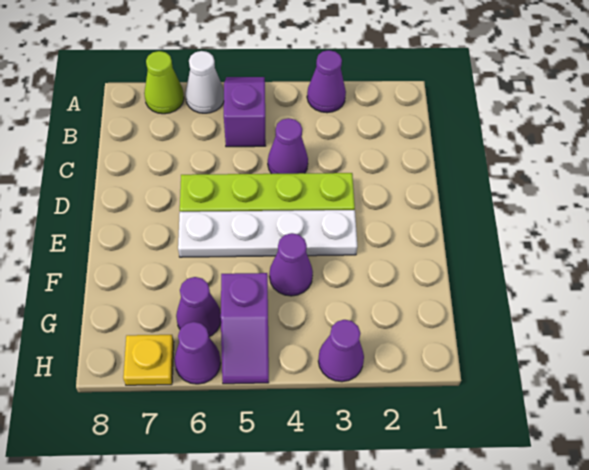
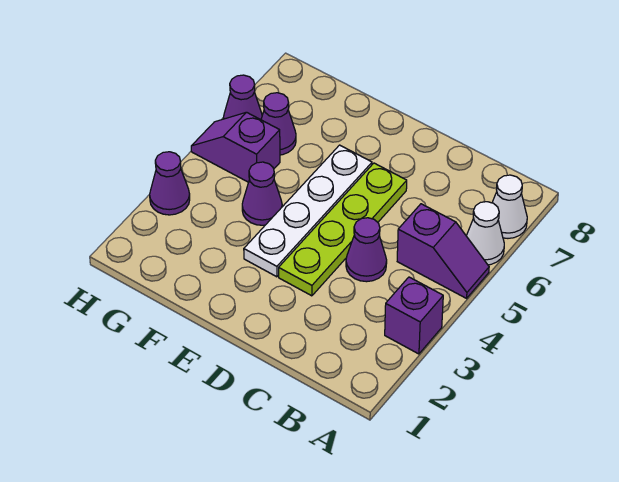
purple 1x1 cone [307,50,346,113] -> purple 1x1 brick [385,277,443,354]
lime 1x1 cone [144,51,184,114] -> white 1x1 cone [492,175,527,238]
yellow 1x1 plate [123,335,174,385] -> none

